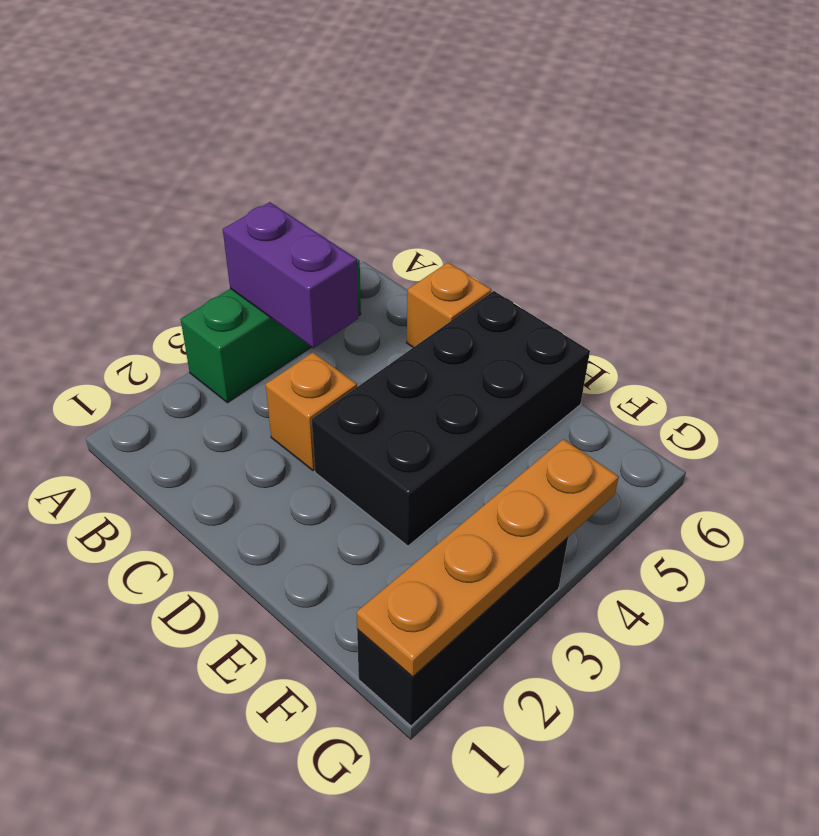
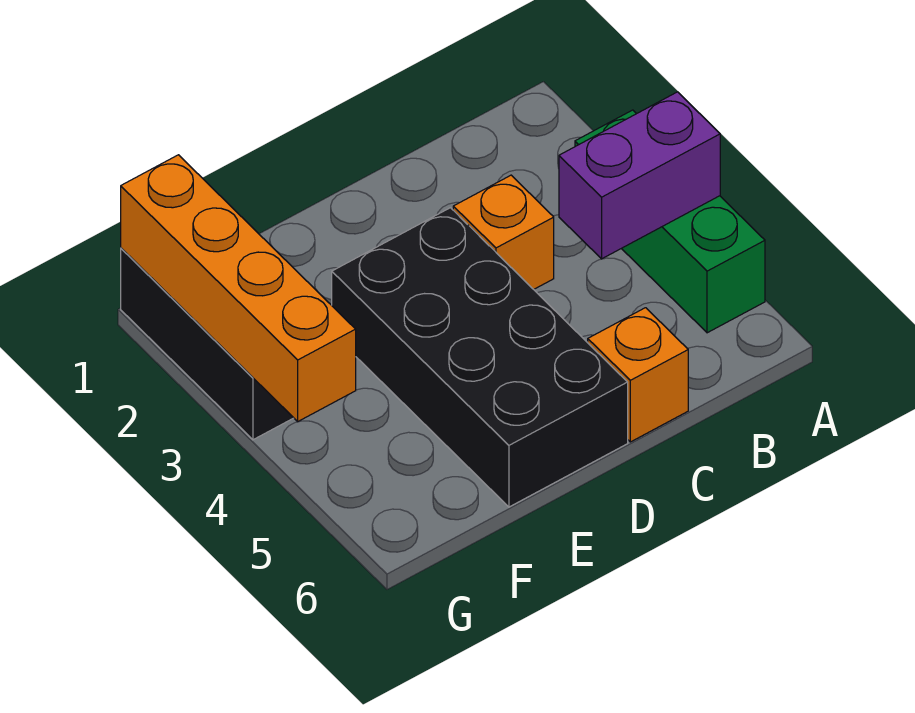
orange 1x4 plate [357,439,619,677] -> orange 1x4 brick [121,155,356,422]

